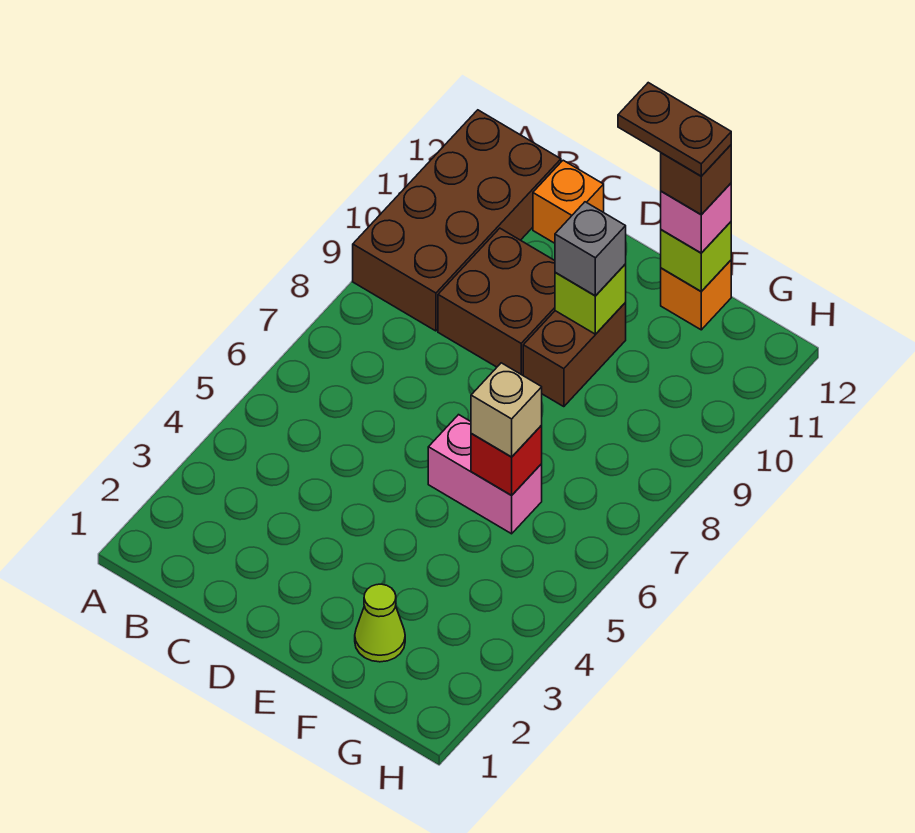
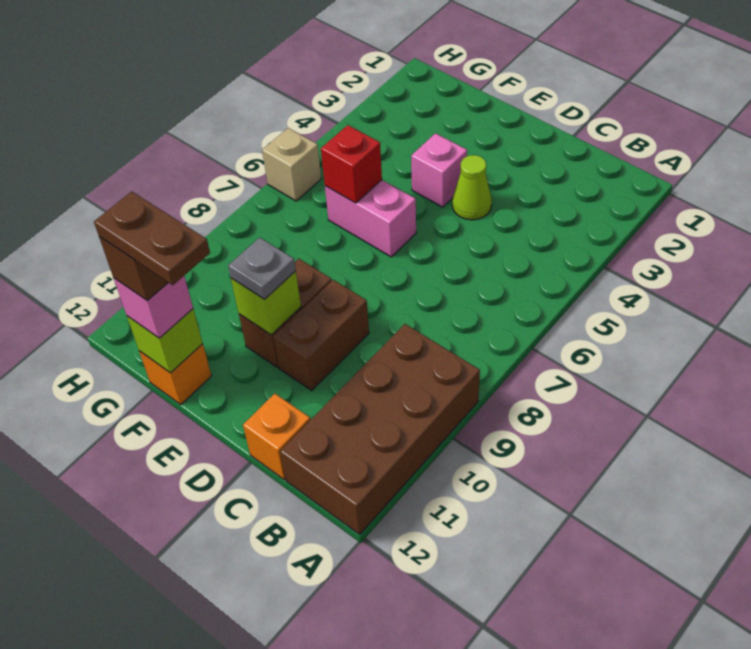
brown 2x2 brick [438,228,555,375] -> brown 1x2 brick [273,280,369,390]
none -> pink 1x1 brick [411,133,467,207]
grey 1x1 brick [555,202,626,296] -> grey 1x1 plate [228,238,296,299]
lime 1x1 cone [355,584,405,662] -> lime 1x1 cone moved to [452,155,492,220]
tan 1x1 brick [471,363,542,457] -> tan 1x1 brick moved to [262,128,321,201]

